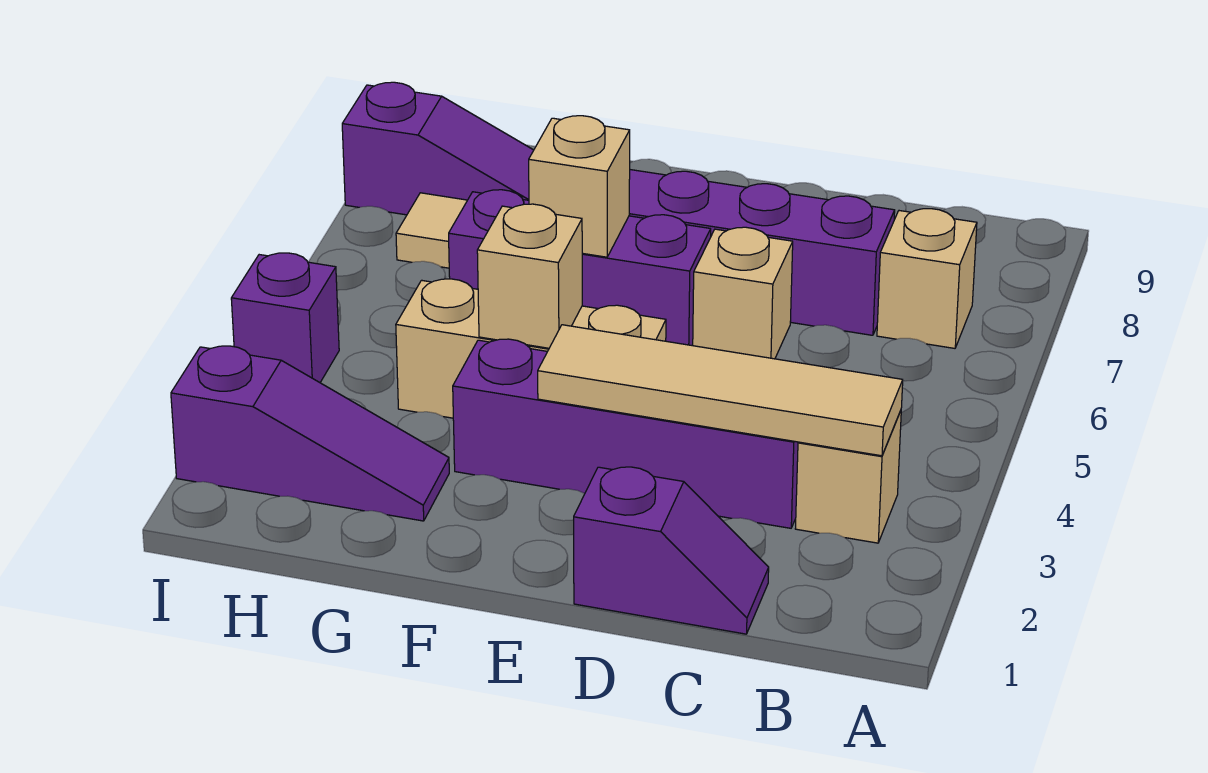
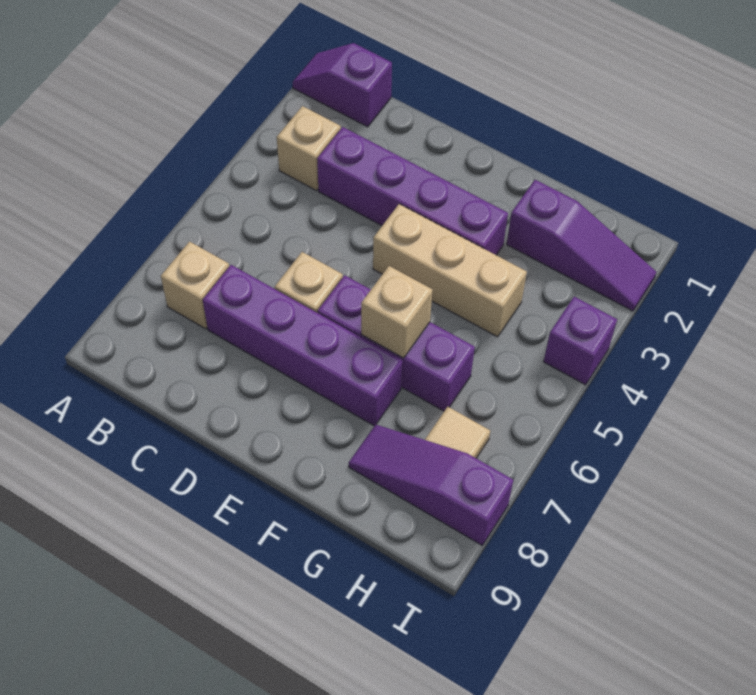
tan 1x4 tile [538,325,903,456] -> none
purple 1x2 slope [574,467,769,634] -> purple 1x2 slope moved to [293,43,392,127]
tan 1x1 brick [477,204,582,348] -> none
purple 1x3 slope [171,346,449,521] -> purple 1x3 slope turned to [507,180,656,311]

